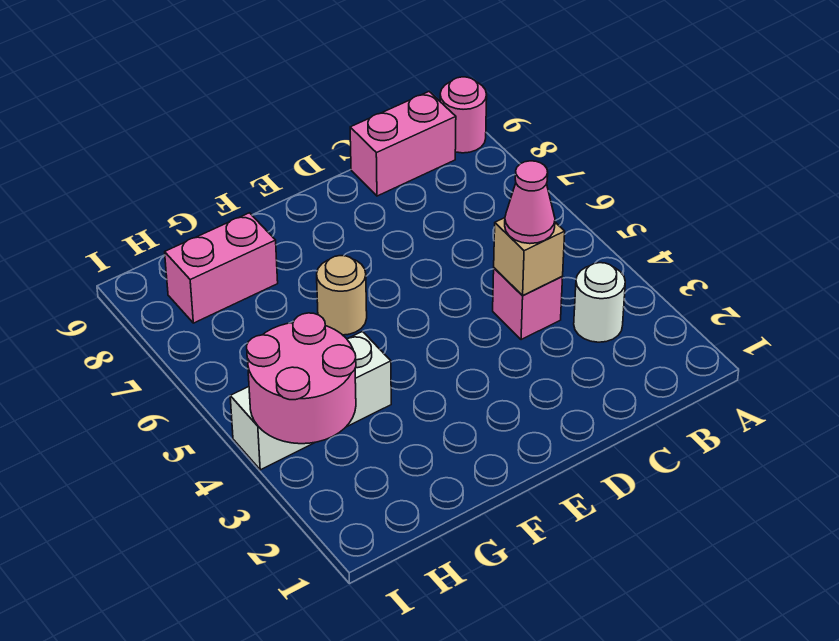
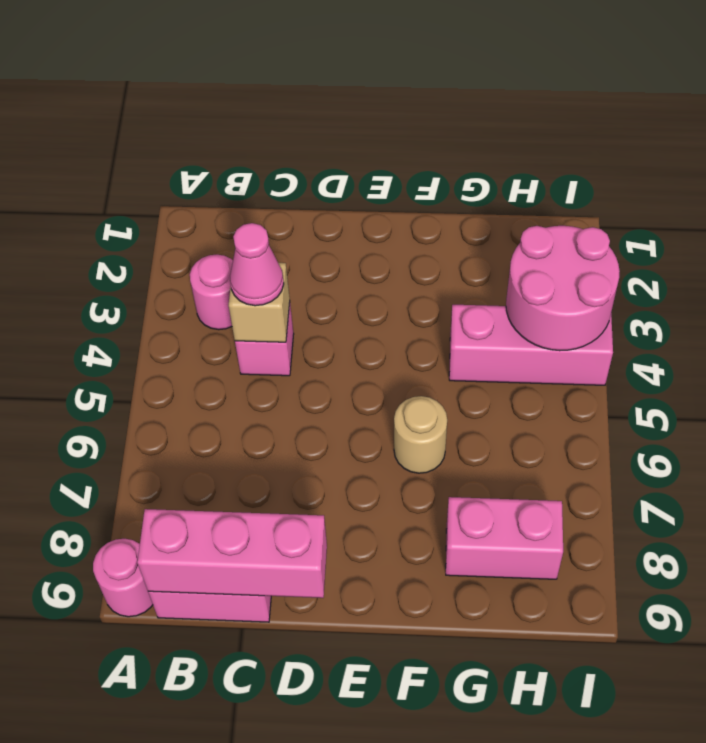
white 1x1 round brick [574,263,625,342] -> pink 1x1 round brick [190,255,233,330]
none -> pink 1x3 brick [137,509,327,598]
white 1x3 brick [230,331,391,470] -> pink 1x3 brick [449,305,613,385]

